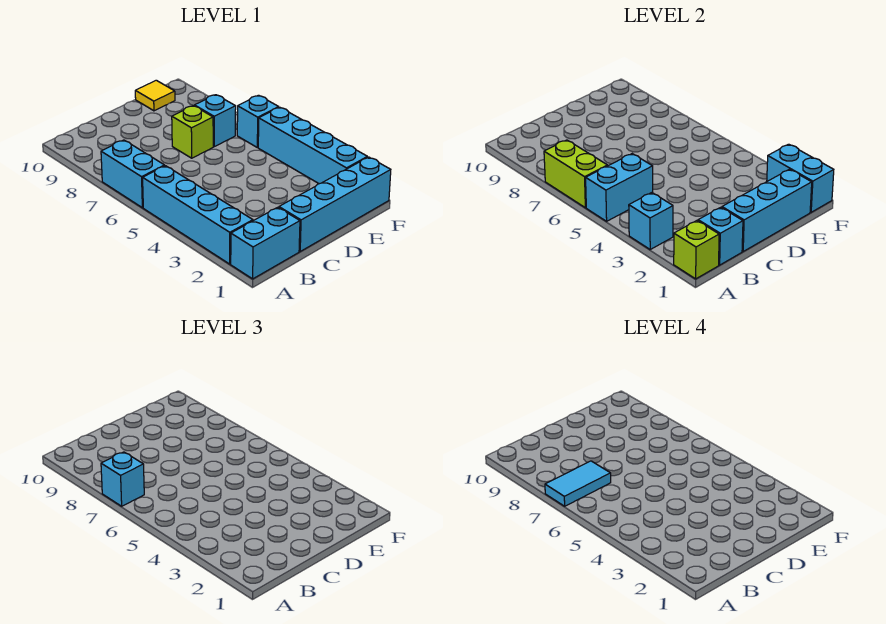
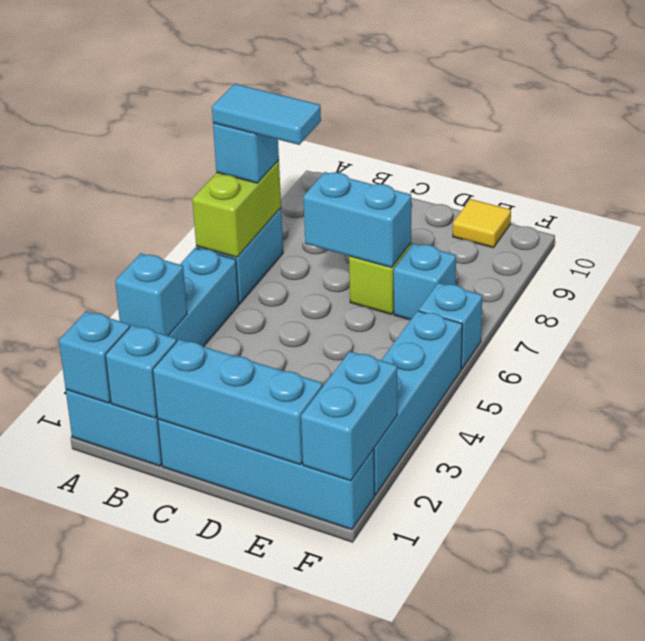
lime 1x1 brick [674,221,719,279] -> cyan 1x1 brick [59,311,130,403]
cyan 1x2 brick [586,154,653,221] -> cyan 1x2 brick moved to [303,172,411,268]

